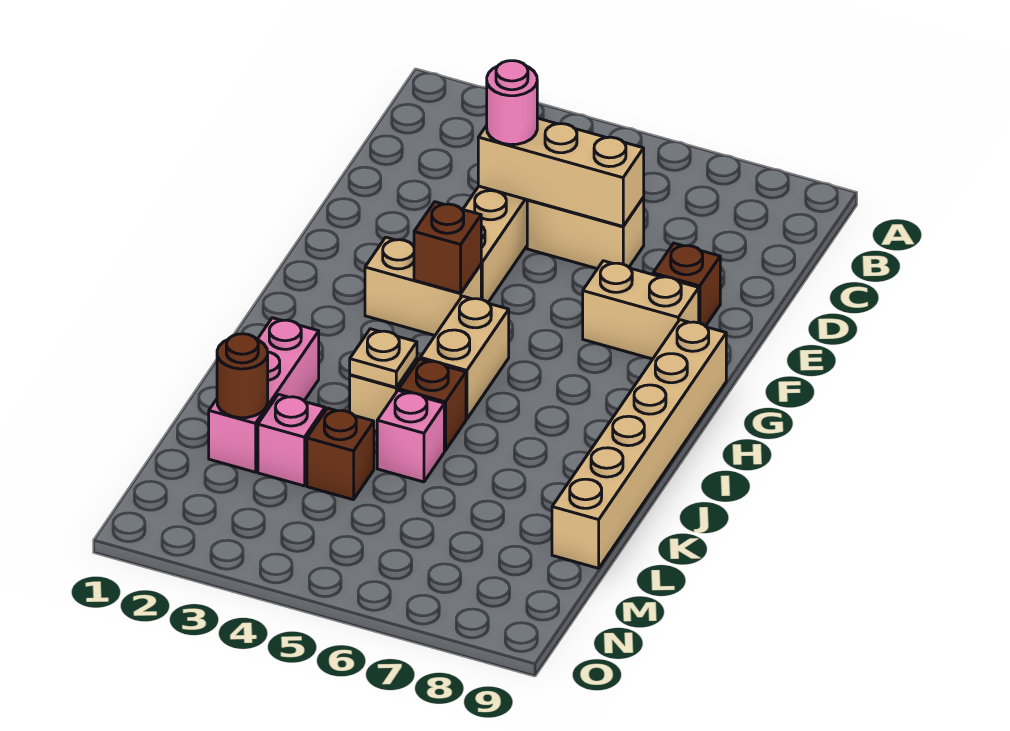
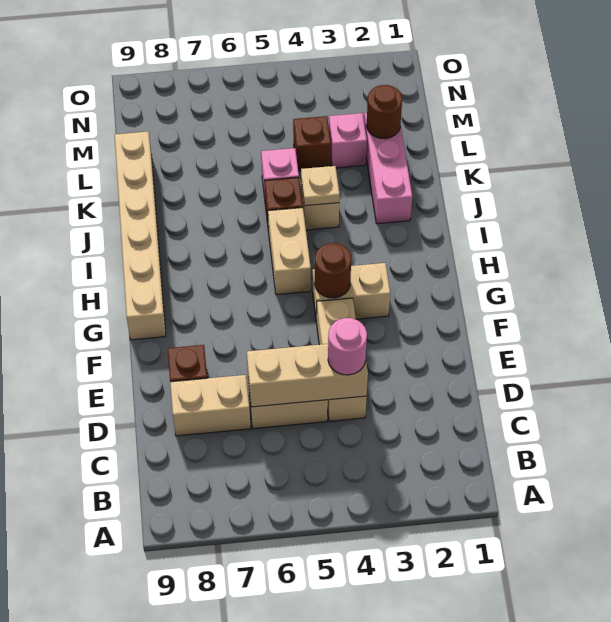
tan 1x2 brick [583,261,699,359] -> tan 1x2 brick moved to [170,375,251,436]
brown 1x1 brick [414,202,481,293] -> brown 1x1 round brick [315,243,351,298]

